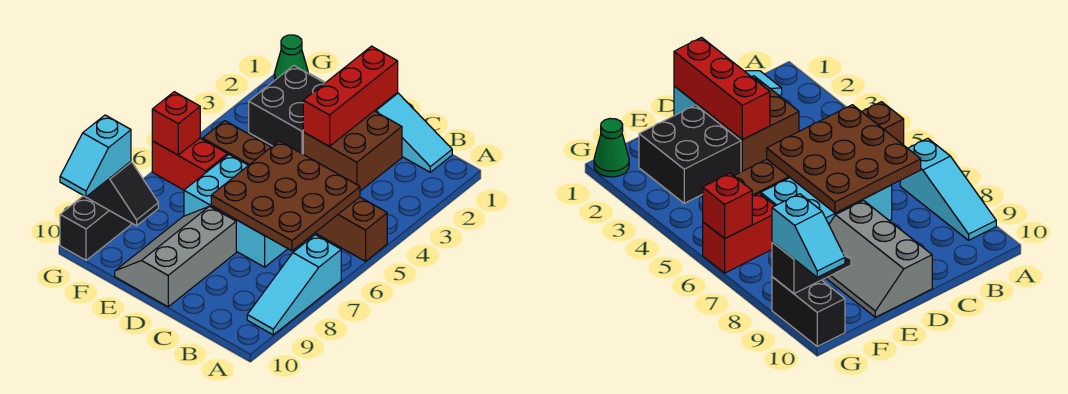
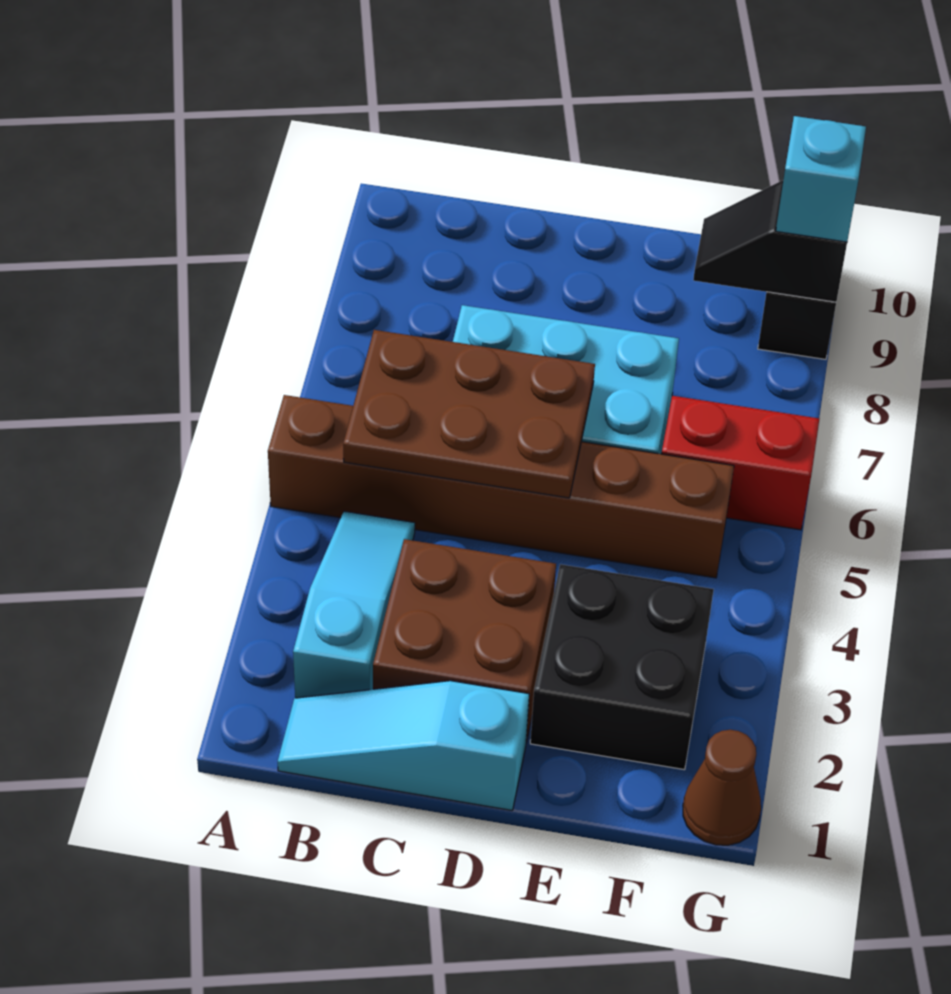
cyan 1x3 slope [247,235,341,335] -> cyan 1x3 slope moved to [293,511,415,698]
brown 3x3 plate [211,141,360,251] -> brown 2x3 plate [343,330,595,498]
red 1x3 brick [303,46,398,146] -> none
grey 2x3 slope [115,206,236,307] -> none
green 1x1 cone [274,35,308,80] -> brown 1x1 cone [683,730,761,845]
red 1x1 brick [152,92,200,155] -> none

